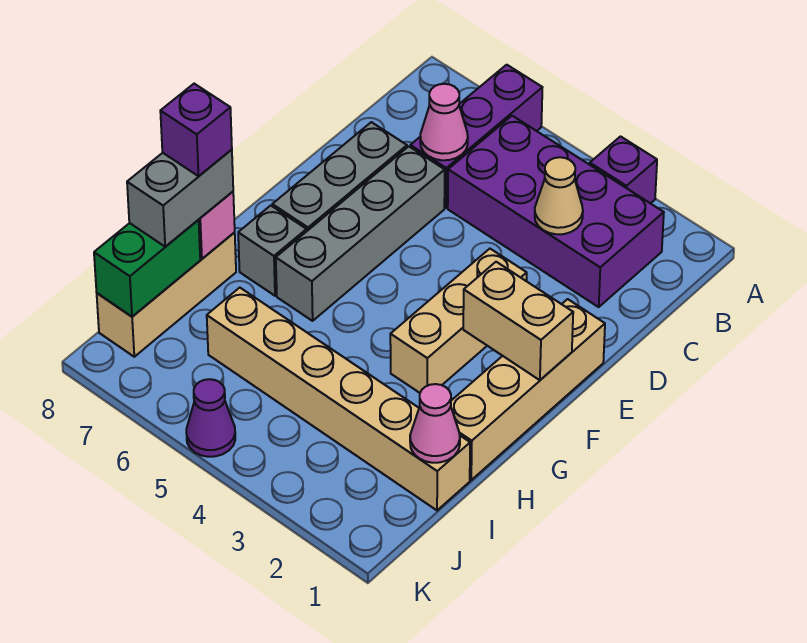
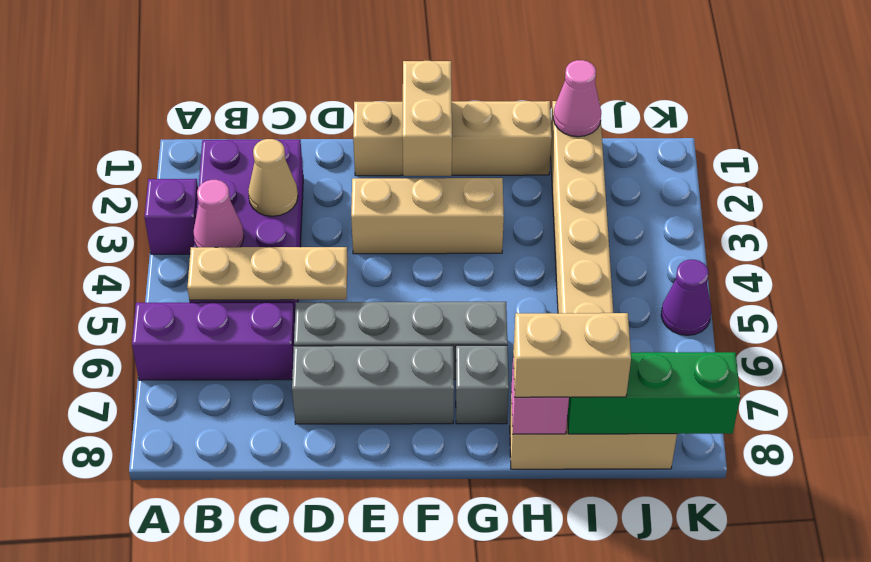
none -> tan 1x3 plate [187,247,348,300]
pink 1x1 cone [420,84,468,160] -> pink 1x1 cone moved to [193,180,244,247]
grey 1x2 brick [127,150,233,247] -> tan 1x2 brick [513,313,631,397]
purple 1x1 brick [160,84,232,176] -> none
green 1x2 brick [94,220,200,317] -> green 1x3 brick [568,352,740,434]

